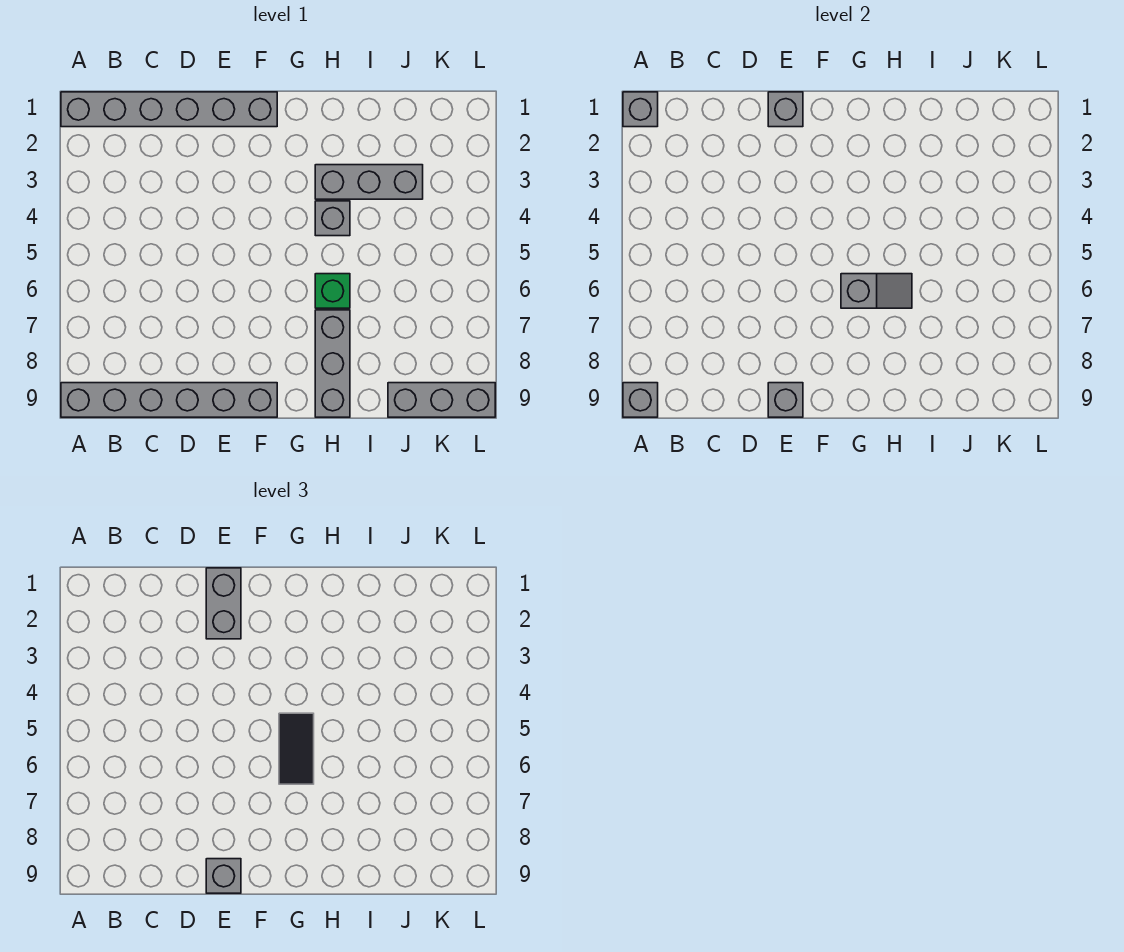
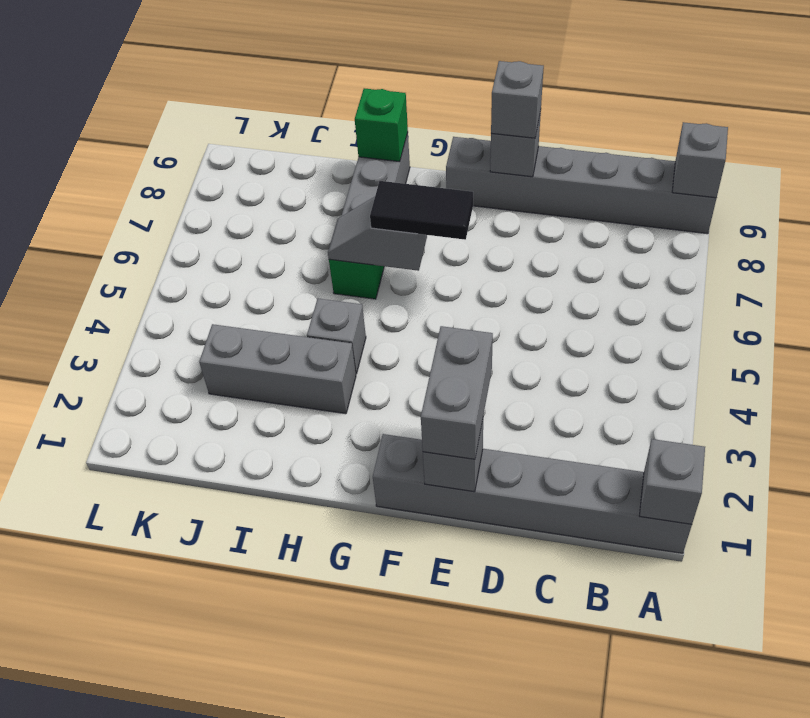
black 1x2 tile [279,713,314,784] -> black 1x2 tile turned to [370,181,473,240]
none -> green 1x1 brick [355,88,408,162]
grey 1x3 brick [388,383,495,417] -> none

